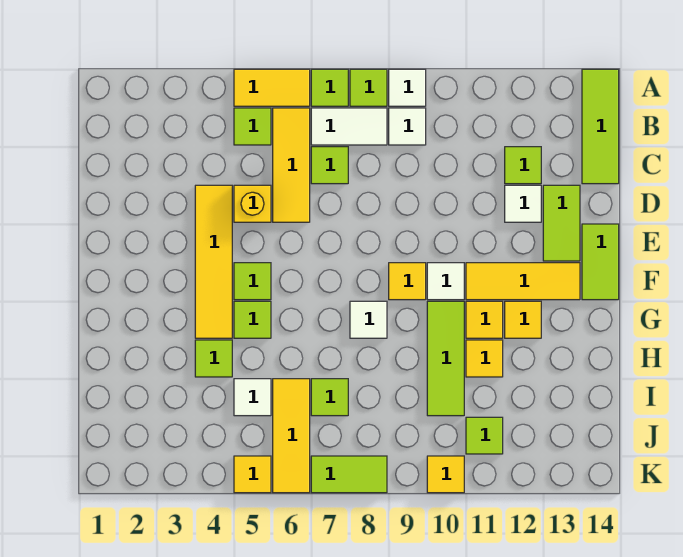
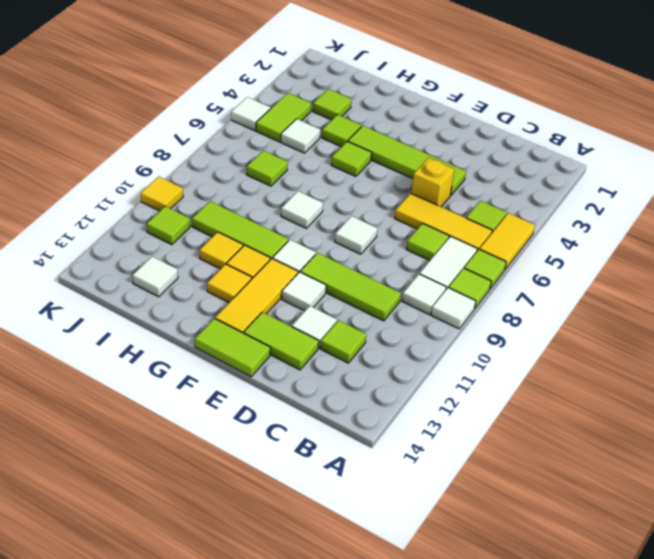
lime 1x3 tile [582,69,619,184] -> lime 1x3 tile moved to [300,253,401,321]
yellow 1x4 tile [195,185,232,338] -> lime 1x4 tile [348,126,466,196]
none -> white 1x1 tile [335,216,377,254]
none -> white 1x1 tile [282,272,326,311]
lime 1x1 tile [234,263,271,300] -> lime 1x1 tile moved to [313,89,352,120]
yellow 1x1 tile [389,263,426,300] -> none
yellow 1x3 tile [273,379,310,493] -> none
none -> white 1x1 tile [133,256,178,297]
yellow 1x1 tile [234,456,271,493] -> white 1x1 tile [231,97,271,131]
lime 1x2 tile [311,456,387,493] -> lime 1x2 tile moved to [256,93,311,142]

